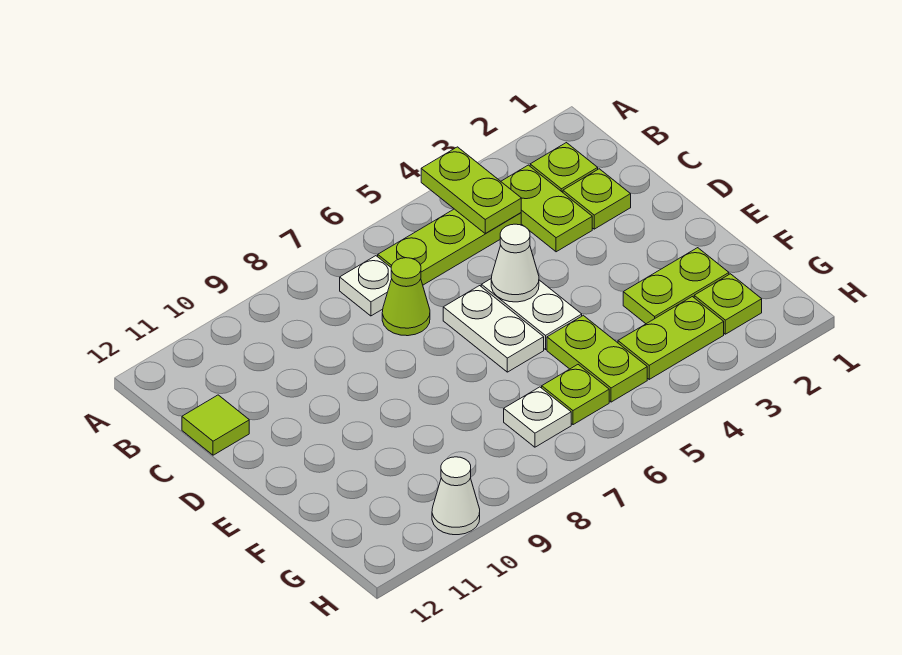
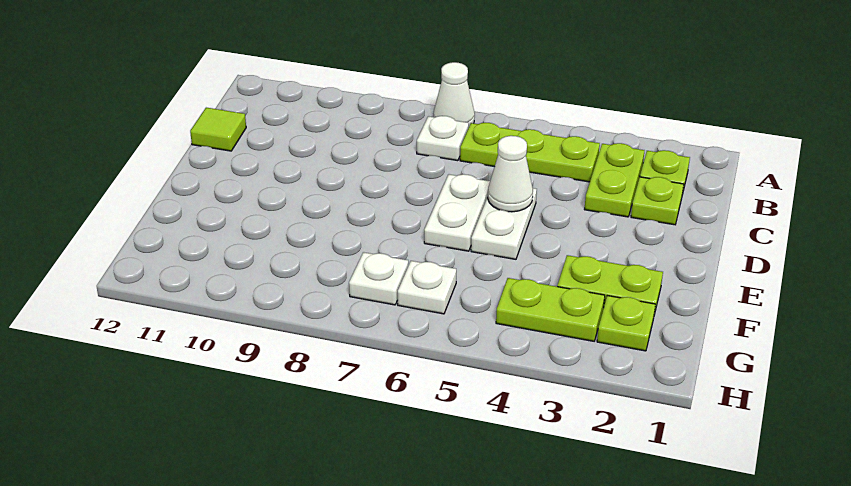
lime 1x2 plate [421,147,521,234] -> none
lime 1x1 cone [382,258,430,336] -> none
lime 1x2 plate [547,315,647,402] -> none
lime 1x1 plate [542,365,609,425] -> white 1x1 plate [398,261,456,314]
white 1x1 cone [432,457,480,535] -> white 1x1 cone moved to [433,62,475,126]

